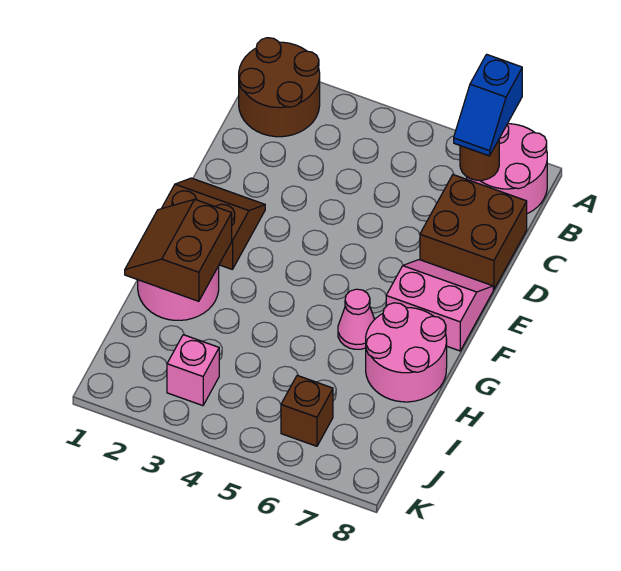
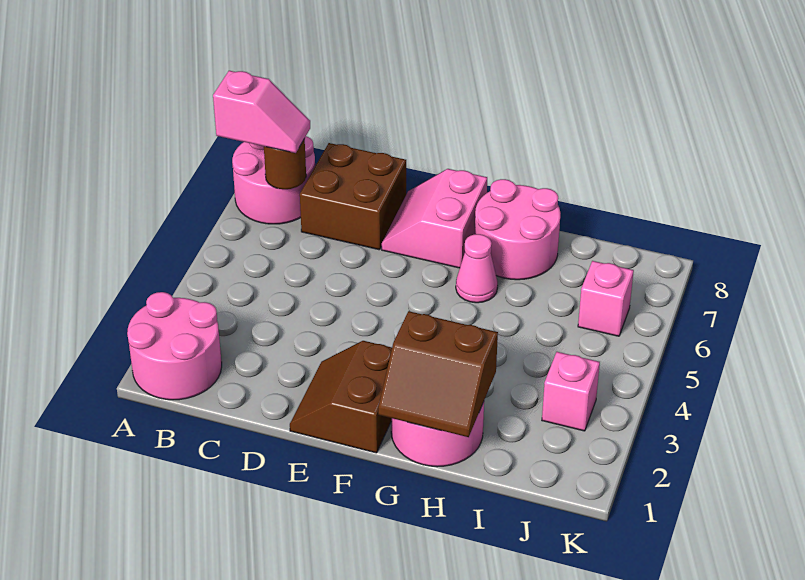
brown 2x2 round brick [239,38,320,137] -> pink 2x2 round brick [127,292,222,400]
blue 1x2 slope [454,54,522,156] -> pink 1x2 slope [213,71,310,153]
brown 1x1 brick [281,375,333,446] -> pink 1x1 brick [578,261,634,336]

